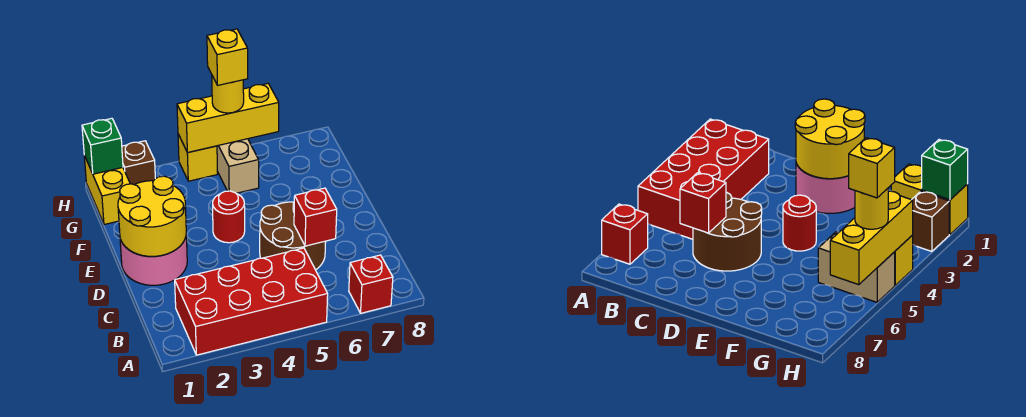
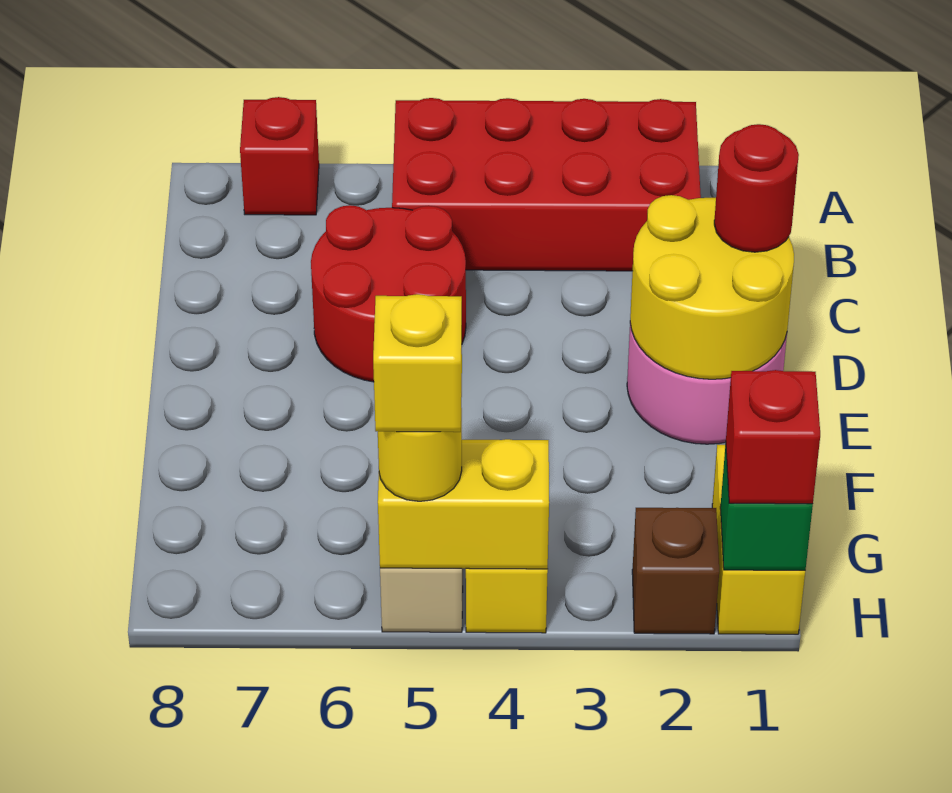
brown 2x2 round brick [260,202,326,270] -> red 2x2 round brick [311,205,466,382]
red 1x1 brick [294,188,337,246] -> red 1x1 brick moved to [726,370,820,504]
red 1x1 round brick [213,191,245,243] -> red 1x1 round brick moved to [714,124,799,252]
yellow 1x3 brick [177,84,279,153] -> yellow 1x2 brick [378,439,549,569]

